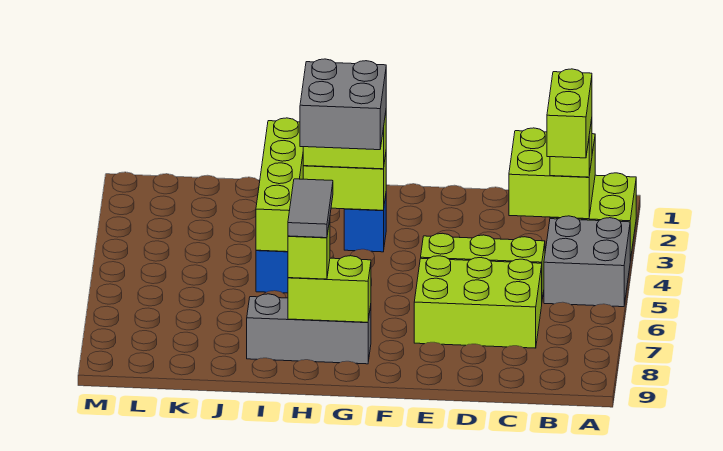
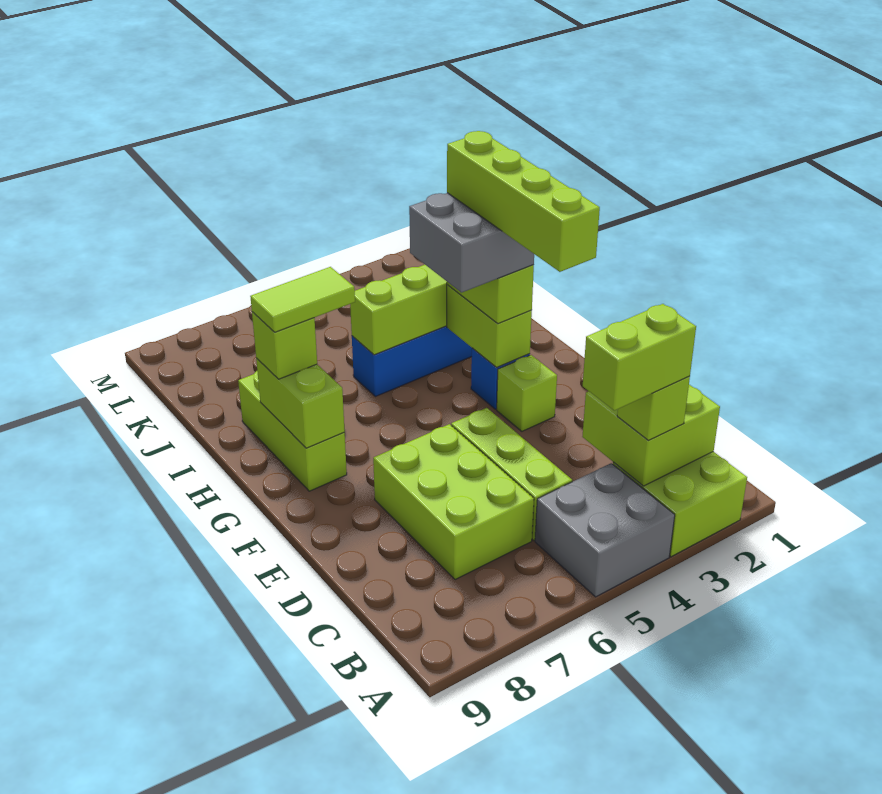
none -> lime 1x4 brick [447,131,600,272]
none -> lime 1x1 brick [497,355,557,431]
grey 1x3 brick [247,294,371,364] -> lime 1x3 brick [238,371,347,491]
grey 1x2 tile [288,179,333,238] -> lime 1x2 tile [250,267,355,332]

